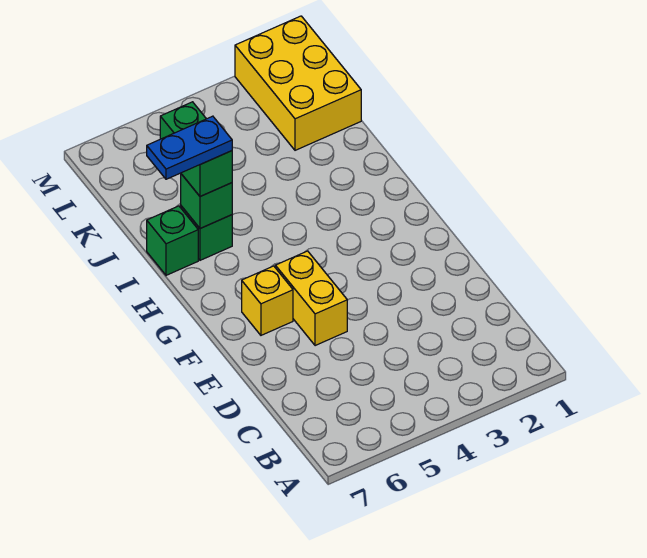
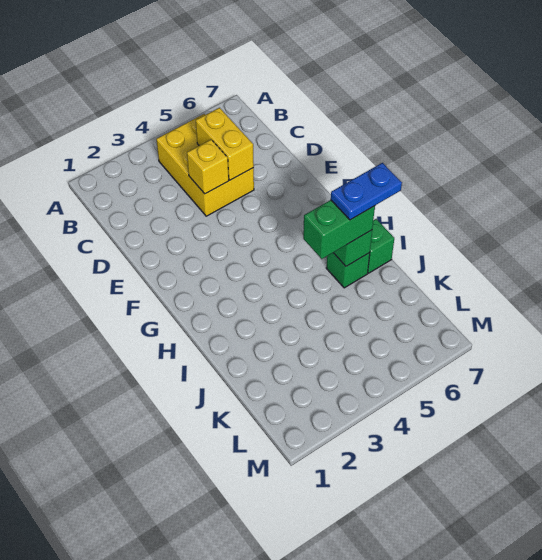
yellow 1x2 brick [275,251,347,346] -> yellow 1x2 brick moved to [196,108,254,180]
yellow 1x1 brick [242,266,293,335] -> yellow 1x1 brick moved to [187,140,229,194]
green 1x2 brick [160,102,232,196] -> green 1x2 brick turned to [303,200,375,259]
yellow 2x3 brick [235,16,361,150] -> yellow 2x3 brick moved to [156,114,254,216]

